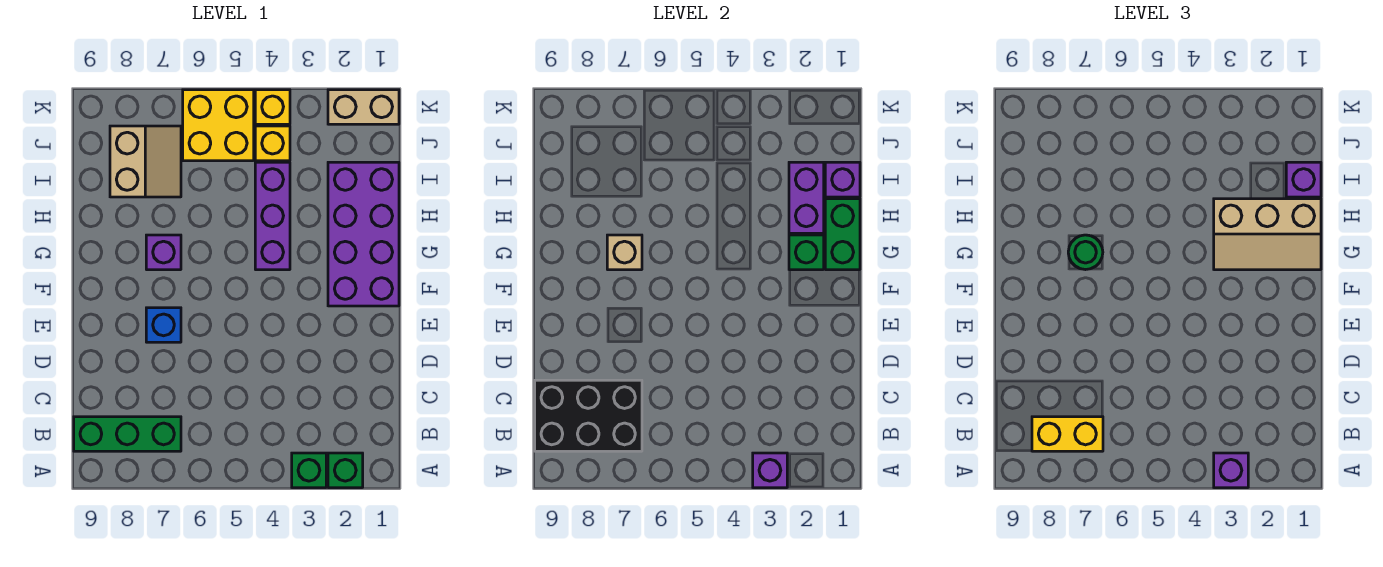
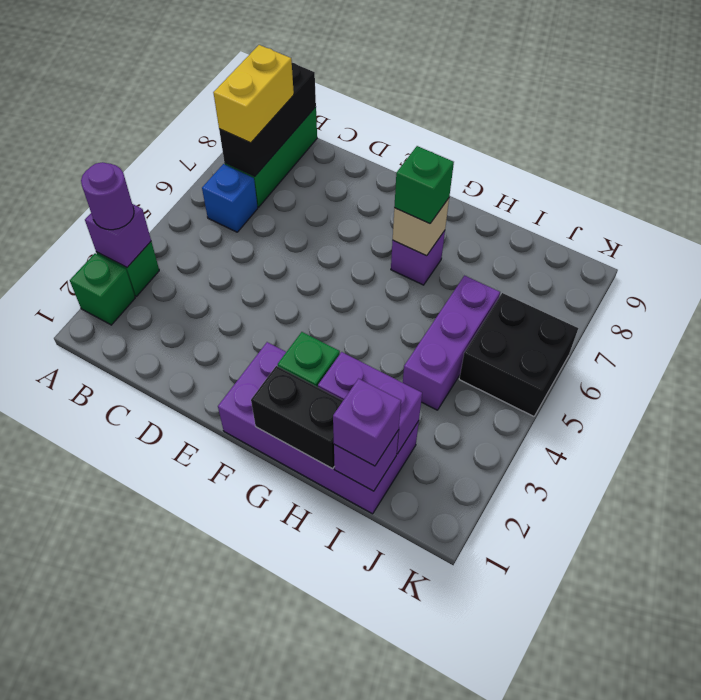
purple 1x1 brick [1214,453,1248,488] -> purple 1x1 round brick [81,162,134,230]
black 2x3 brick [535,380,642,451] -> black 1x3 brick [219,63,316,176]
blue 1x1 brick [146,308,181,342] -> blue 1x1 brick moved to [202,164,258,232]
green 1x2 brick [825,199,860,270] -> black 1x2 brick [251,366,343,469]
tan 2x3 slope [1214,199,1321,270] -> none
purple 1x3 brick [255,162,290,270] -> purple 1x3 brick turned to [403,276,500,410]
green 1x1 round brick [1068,235,1103,270] -> green 1x1 brick [394,146,454,224]
tan 2x2 slope [110,126,181,197] -> none
yellow 1x1 brick [255,126,290,161] -> none
yellow 2x2 brick [183,90,254,161] -> black 2x2 brick [459,293,578,416]
tan 1x2 brick [328,90,399,124] -> none
yellow 1x1 brick [255,90,290,124] -> none

